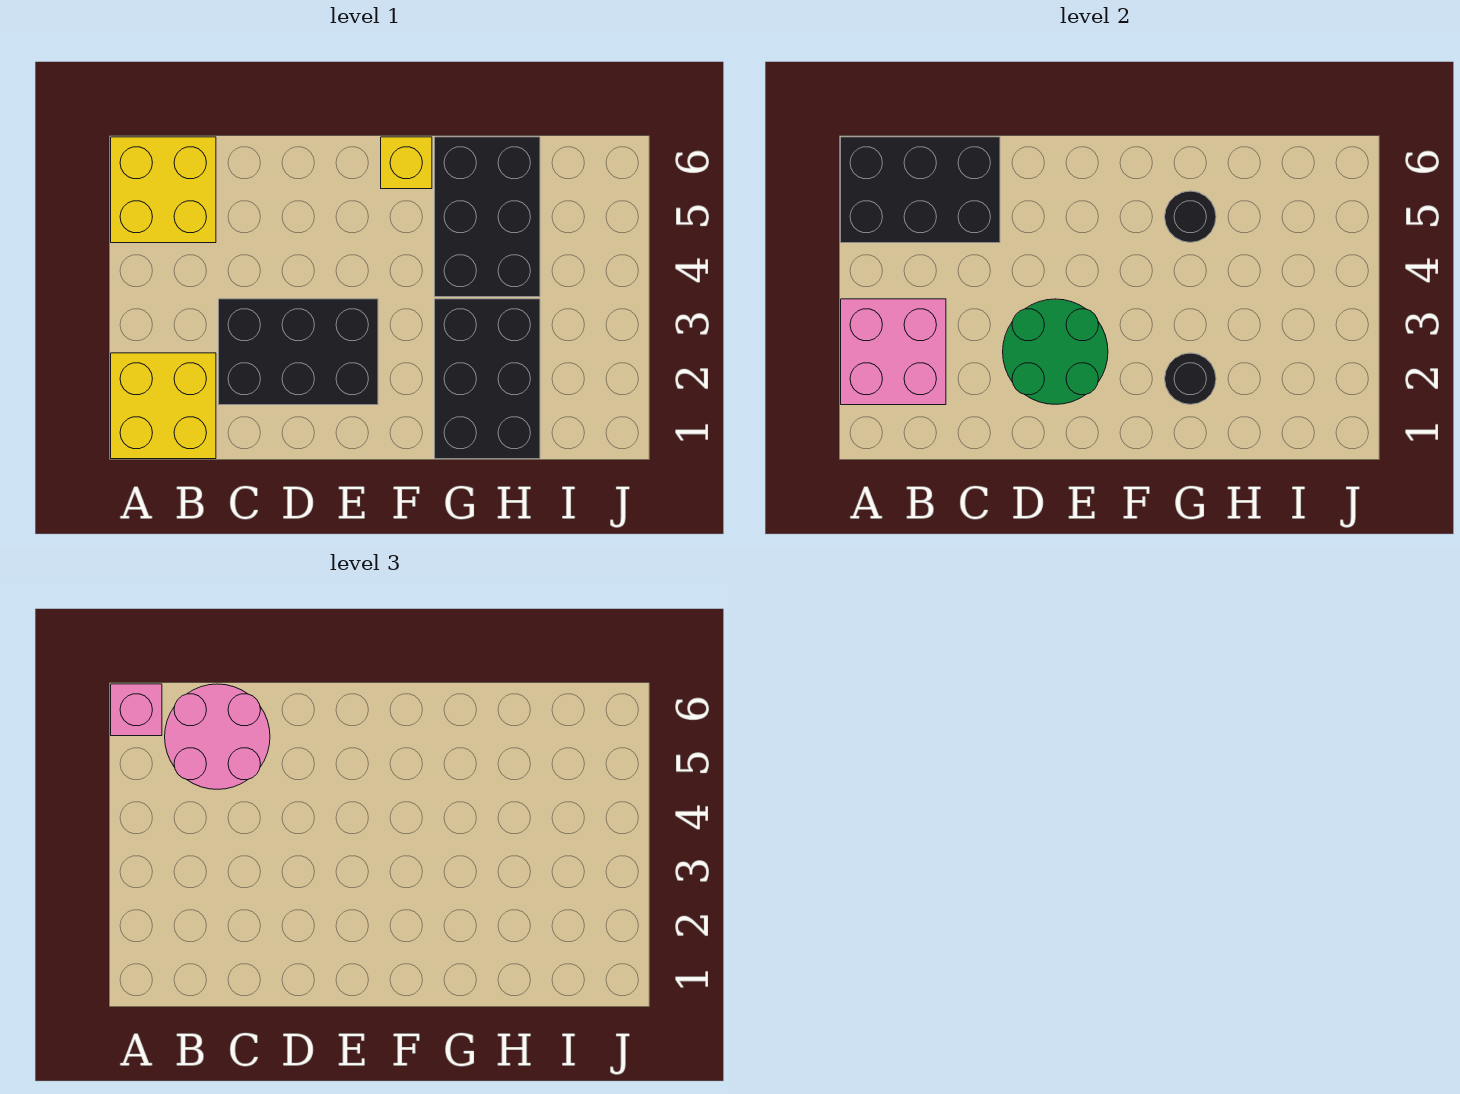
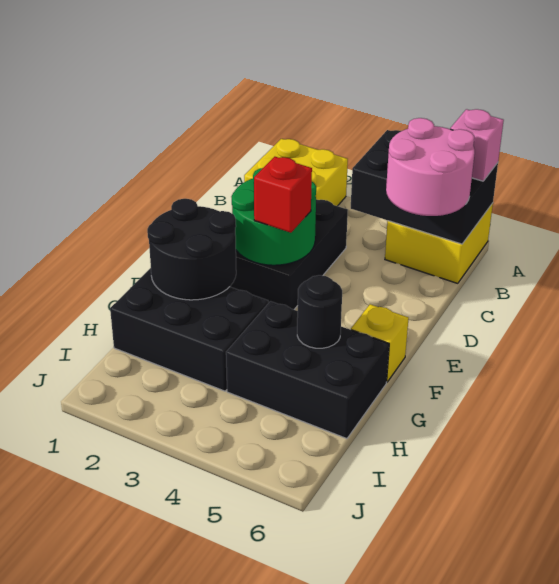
pink 2x2 brick [841,299,946,405] -> none
black 2x3 brick [841,137,1000,243] -> black 2x3 brick turned to [351,130,498,244]
none -> red 1x1 brick [254,157,312,233]
black 1x1 round brick [1165,353,1216,404] -> black 2x2 round brick [147,199,236,300]

